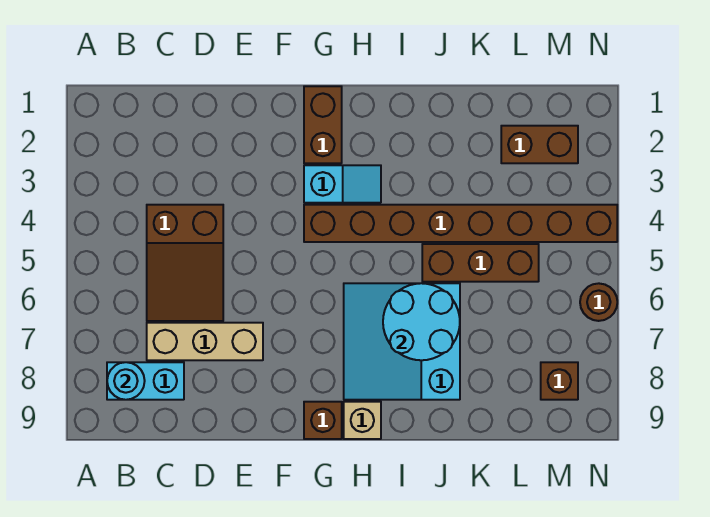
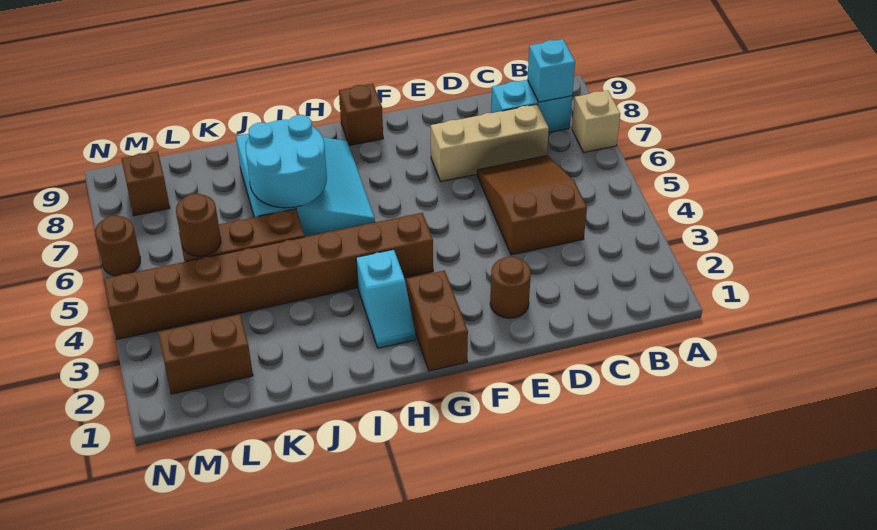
cyan 1x1 round brick [107,362,145,400] -> cyan 1x1 brick [527,39,575,102]
none -> brown 1x1 round brick [490,257,531,318]
cyan 1x2 slope [304,165,381,203] -> cyan 1x2 slope turned to [356,250,416,348]
tan 1x1 brick [344,402,381,439] -> tan 1x1 brick moved to [572,90,620,152]
none -> brown 1x1 round brick [176,194,221,256]

